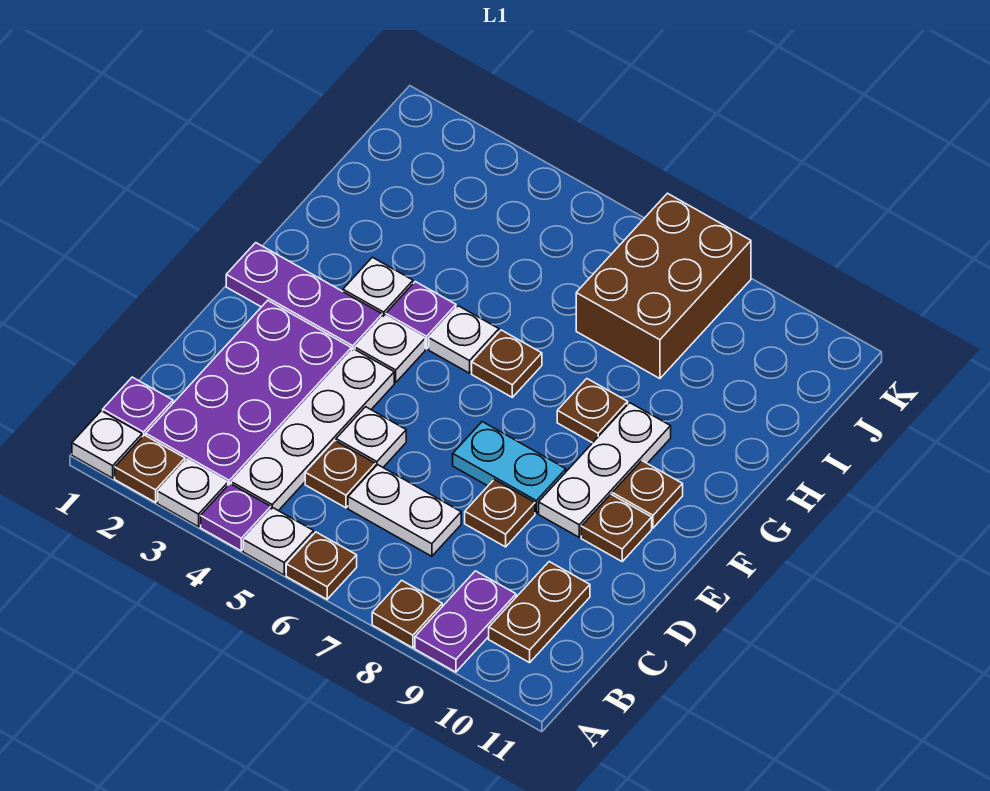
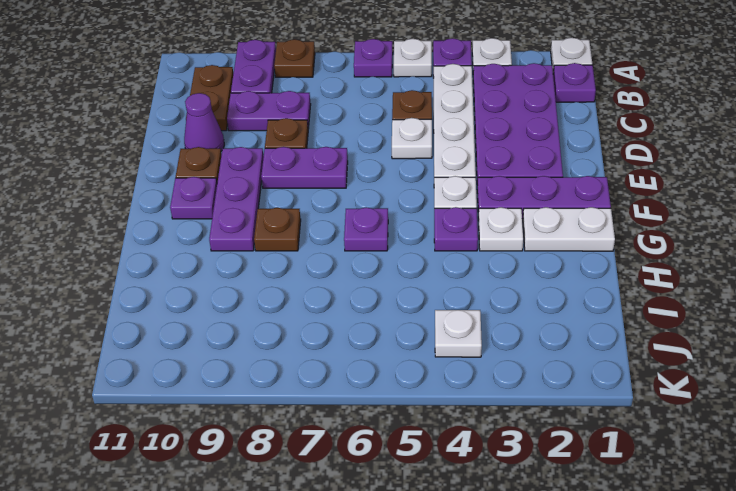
brown 1x1 plate [115,435,185,502] -> none
brown 1x1 plate [286,532,357,599] -> purple 1x1 plate [354,39,393,77]
white 1x2 plate [348,465,461,556] -> white 1x2 plate moved to [523,207,615,251]
none -> purple 1x2 plate [227,91,311,131]
none -> purple 1x1 cone [184,93,224,151]
cyan 1x2 plate [453,422,566,513] -> purple 1x2 plate [261,147,348,188]
white 1x3 plate [539,403,671,537] -> purple 1x3 plate [209,147,264,251]
brown 1x1 plate [612,461,683,528] -> purple 1x1 plate [170,177,217,219]
white 1x1 plate [429,306,499,373] -> white 1x1 plate moved to [435,310,482,357]
brown 1x1 plate [472,330,542,397] -> purple 1x1 plate [344,207,388,251]
brown 2x3 brick [576,193,751,379] -> none

